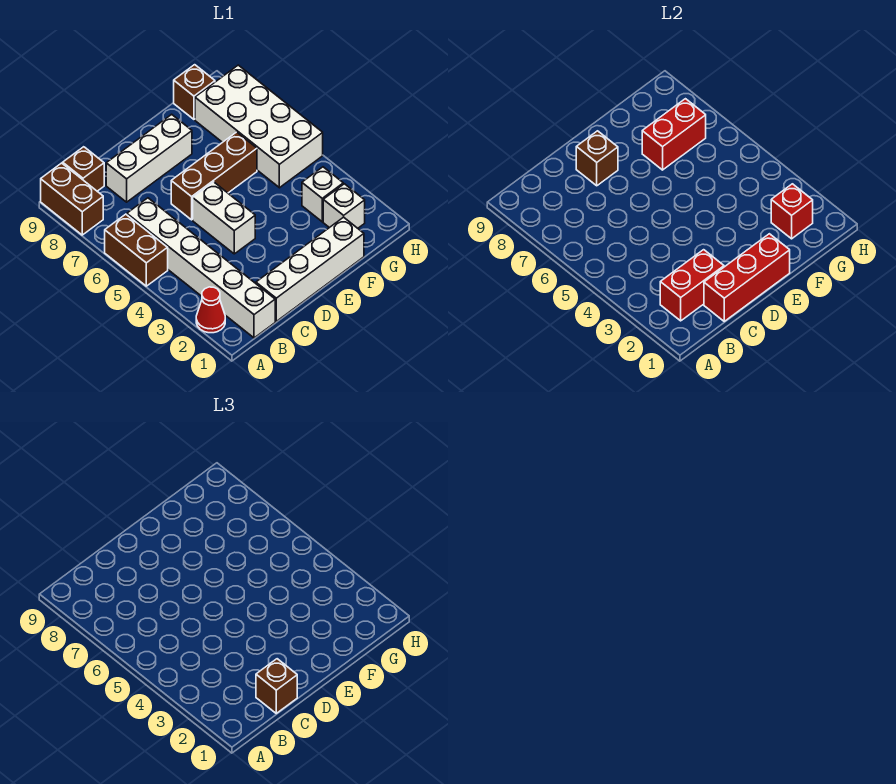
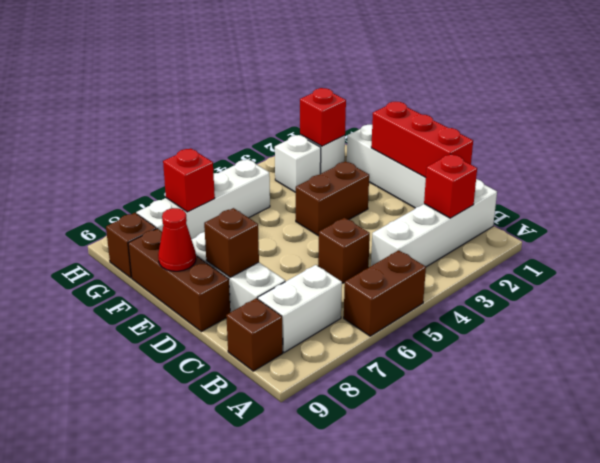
red 1x1 cone [196,287,225,333] -> red 1x1 cone moved to [158,208,196,271]
brown 1x2 brick [41,163,103,235] -> brown 1x2 brick moved to [296,161,369,236]
white 1x6 brick [127,198,275,338] -> white 1x4 brick [371,179,497,267]
red 1x2 brick [660,250,724,321] -> red 1x1 brick [424,154,477,218]
brown 1x1 brick [256,659,297,713] -> brown 1x1 brick moved to [318,218,370,283]
white 1x2 brick [193,182,255,254] -> white 1x2 brick moved to [258,265,342,353]
brown 1x3 brick [171,132,257,220] -> brown 1x3 brick moved to [128,229,230,332]
red 1x2 brick [642,99,706,170] -> red 1x1 brick [163,148,215,212]
white 2x4 brick [195,65,323,188] -> white 1x4 brick [136,159,270,239]

